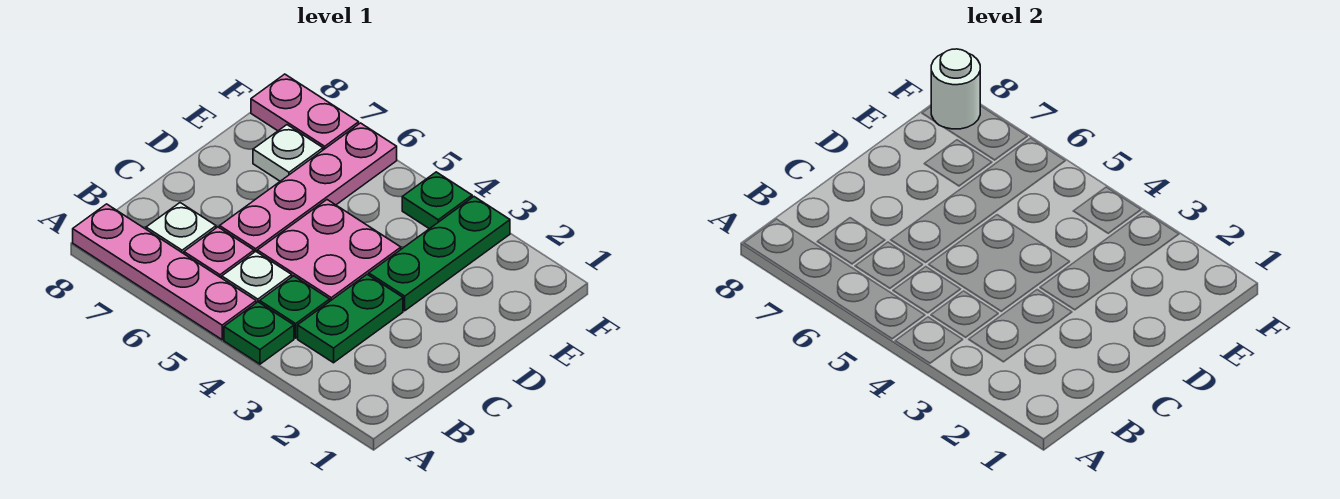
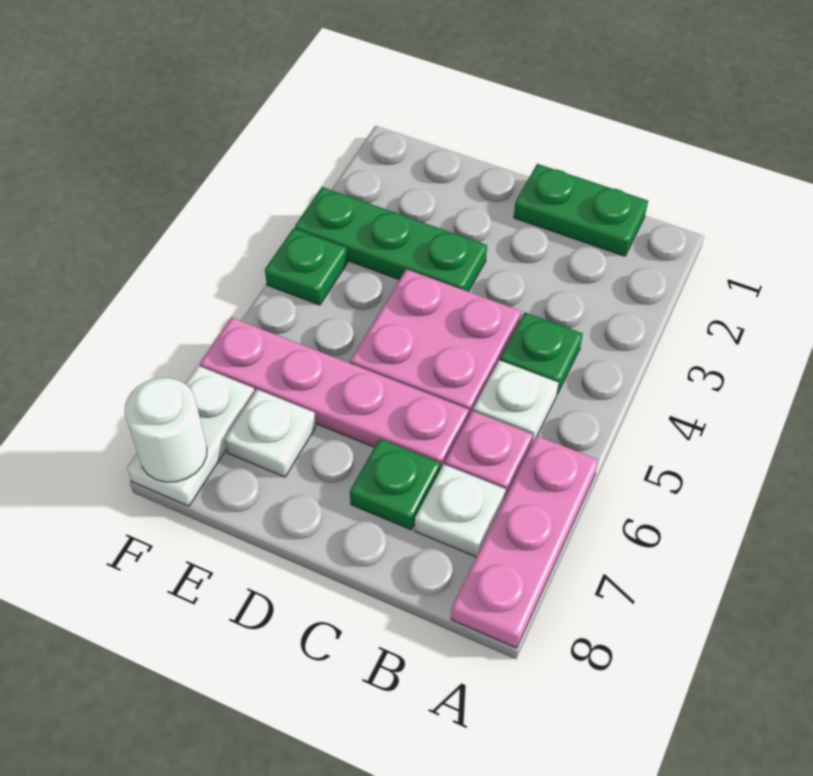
green 1x1 plate [224,302,294,364] -> green 1x1 plate moved to [350,439,440,530]
pink 1x4 plate [73,204,256,340] -> pink 1x3 plate [451,436,599,648]
green 1x2 plate [298,275,403,363] -> green 1x2 plate moved to [514,164,648,256]
pink 1x2 plate [251,74,359,150] -> white 1x2 plate [127,366,255,506]

